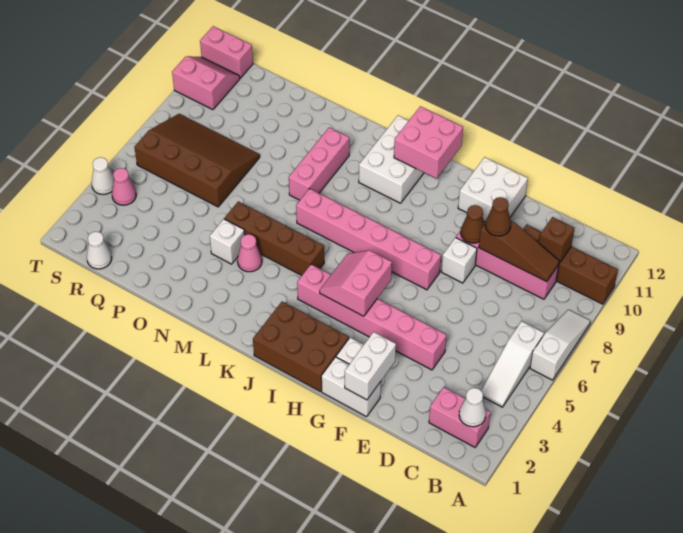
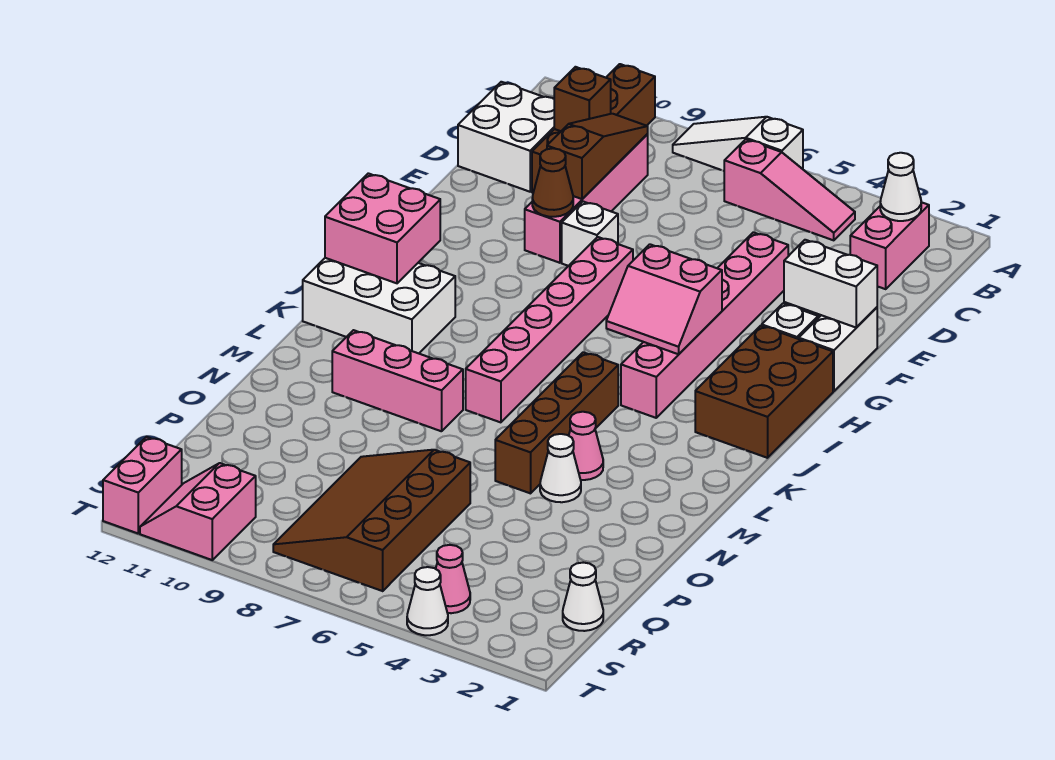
white 1x3 slope [481,321,544,407] -> pink 1x3 slope [724,139,855,240]
brown 1x1 cone [485,197,511,236] -> none
white 2x2 brick [458,157,528,222] -> white 2x2 brick moved to [458,82,554,192]
white 1x1 brick [210,219,245,264] -> white 1x1 cone [540,434,581,502]

